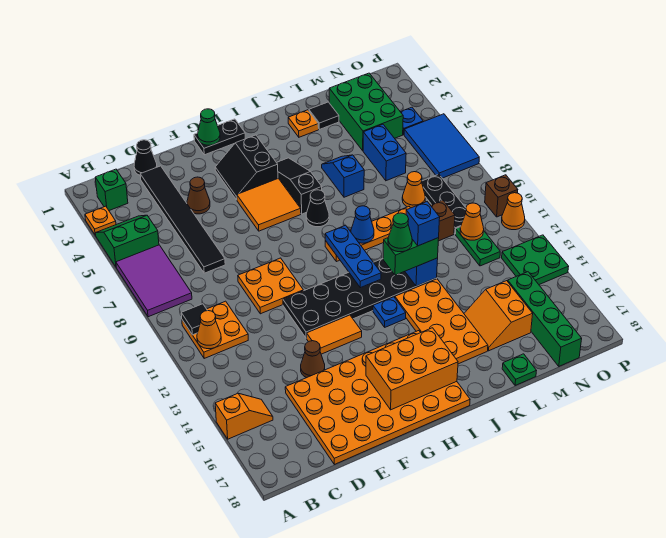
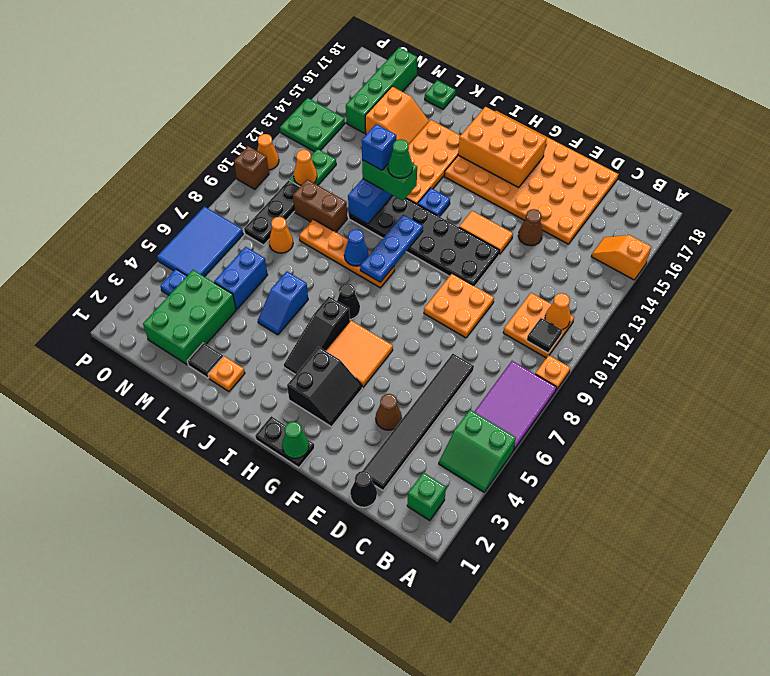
orange 1x1 plate [85,206,116,235] -> orange 1x1 plate moved to [535,355,570,390]

